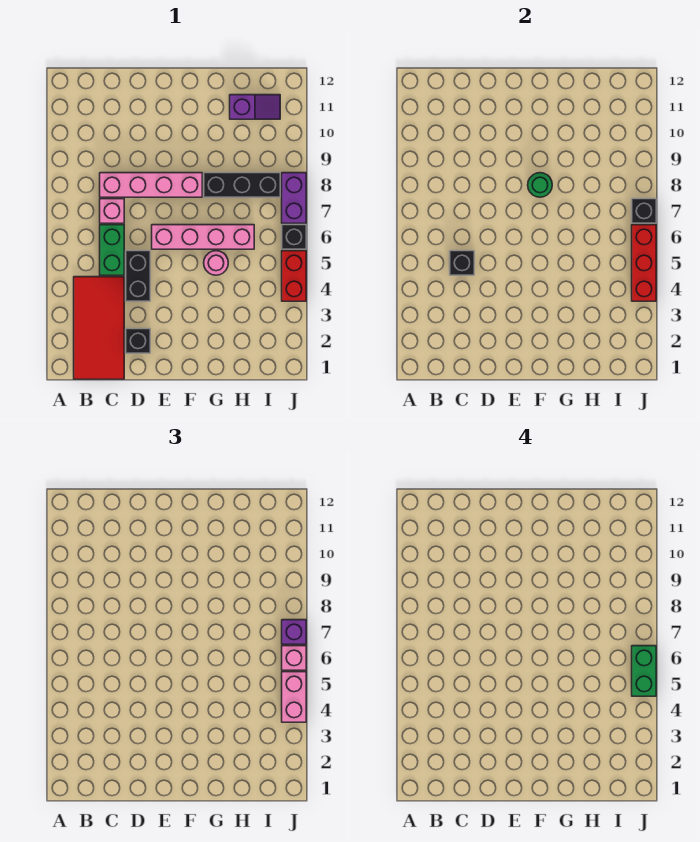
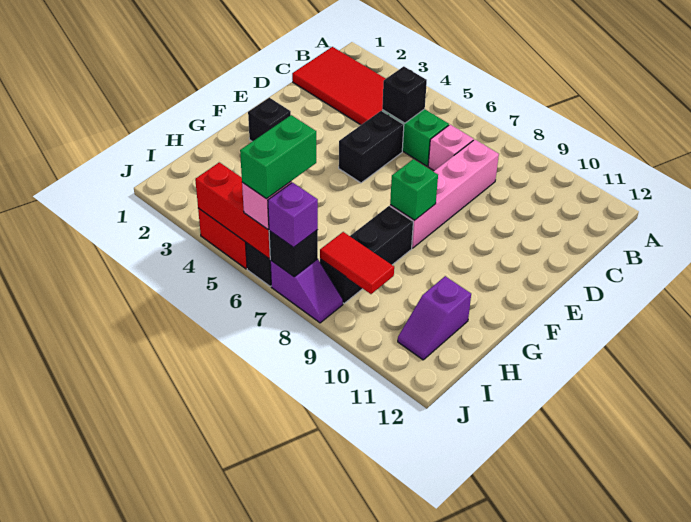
black 1x1 brick [126,329,150,353] -> black 1x1 brick moved to [248,98,291,141]
black 1x2 brick [126,251,150,301] -> black 1x2 brick turned to [339,111,404,183]
pink 1x4 brick [152,225,254,249] -> none
green 1x1 round brick [528,173,552,197] -> green 1x1 brick [390,159,438,220]
pink 1x1 round brick [204,251,228,275] -> none
none -> red 1x2 tile [320,232,394,294]
pink 1x2 brick [282,672,306,722] -> none
green 1x2 brick [632,646,656,696] -> green 1x2 brick turned to [240,115,316,199]
purple 1x2 brick [282,173,306,223] -> purple 1x2 slope [270,259,343,323]

